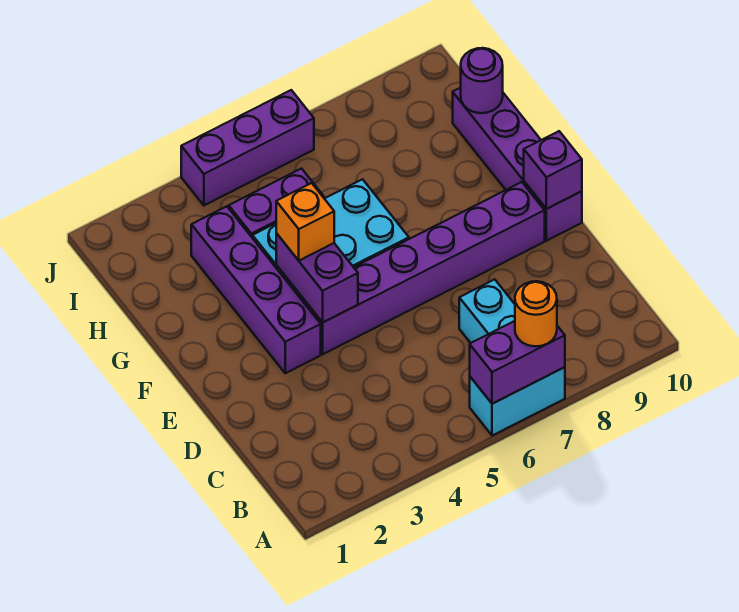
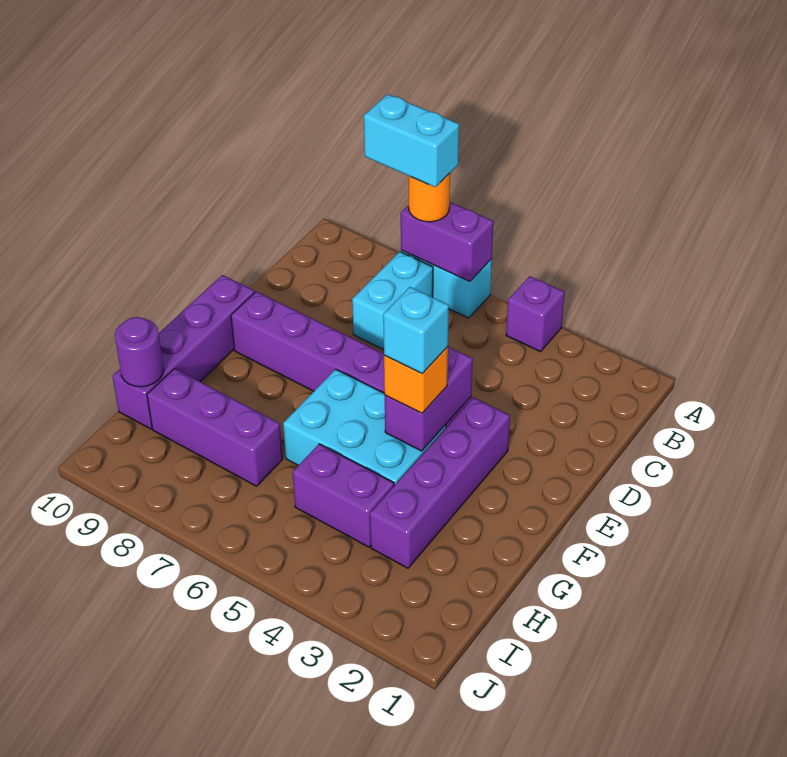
none -> cyan 1x2 brick [364,94,459,187]
purple 1x1 brick [524,131,582,209] -> purple 1x1 brick moved to [506,276,565,352]
none -> cyan 1x1 brick [383,287,449,374]
purple 1x3 brick [181,90,314,205] -> purple 1x3 brick moved to [147,369,283,486]

